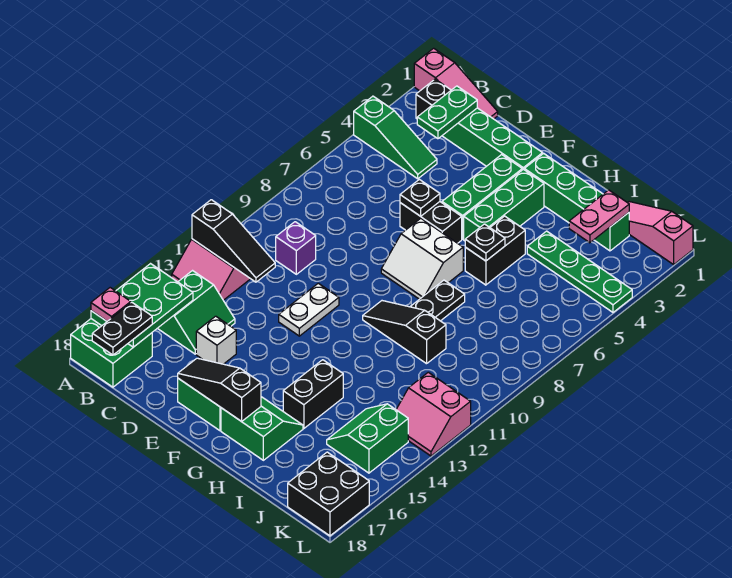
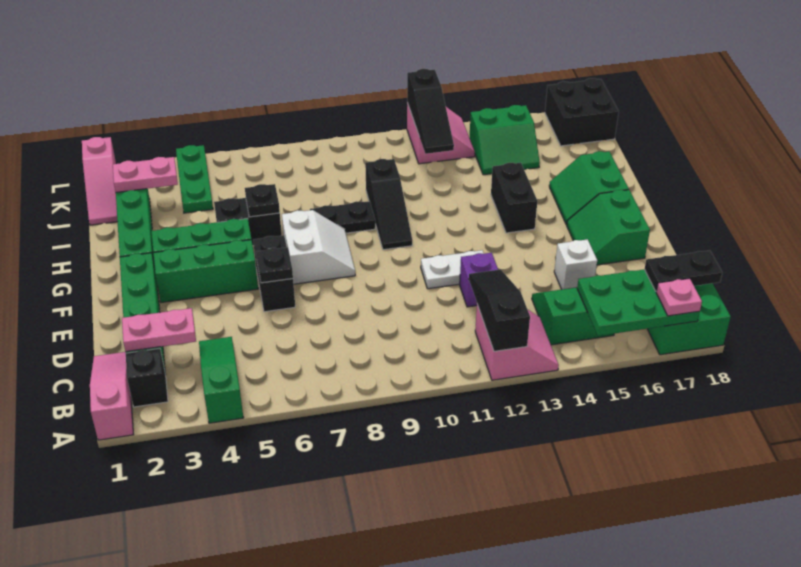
green 1x2 plate [417,86,477,139] -> pink 1x2 plate [122,308,196,352]
purple 1x1 brick [276,222,316,274] -> purple 1x1 brick moved to [460,253,498,307]
black 1x3 slope [178,358,261,421] -> black 1x3 slope moved to [407,69,454,154]
black 1x2 brick [283,360,343,428] -> black 1x2 brick turned to [491,163,537,233]
green 1x4 plate [527,231,632,312] -> green 1x3 plate [176,145,213,213]

